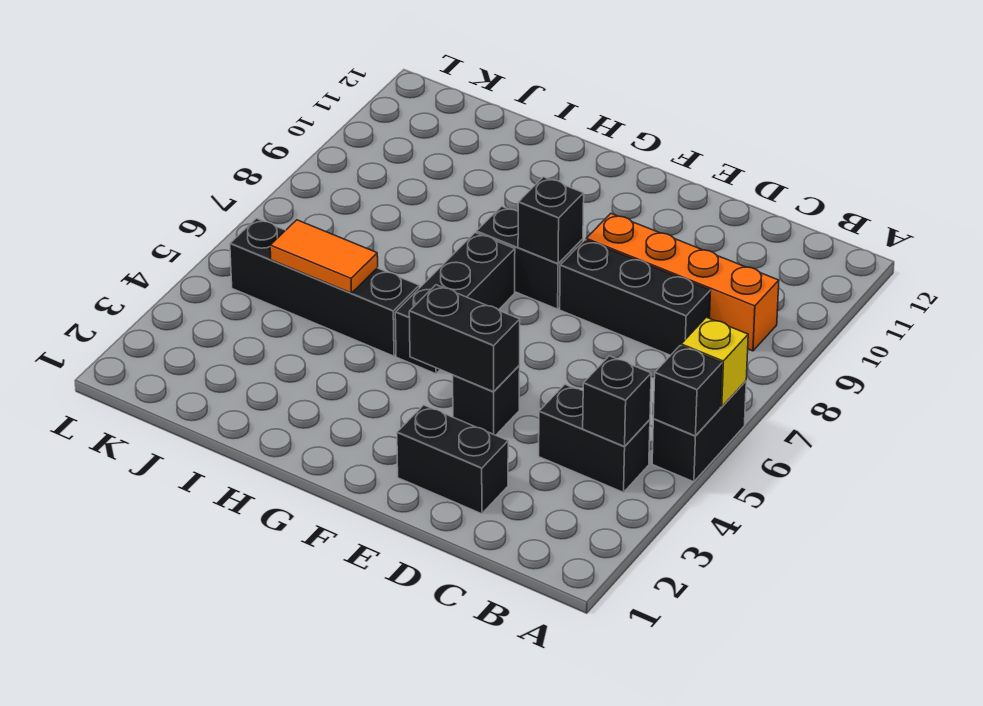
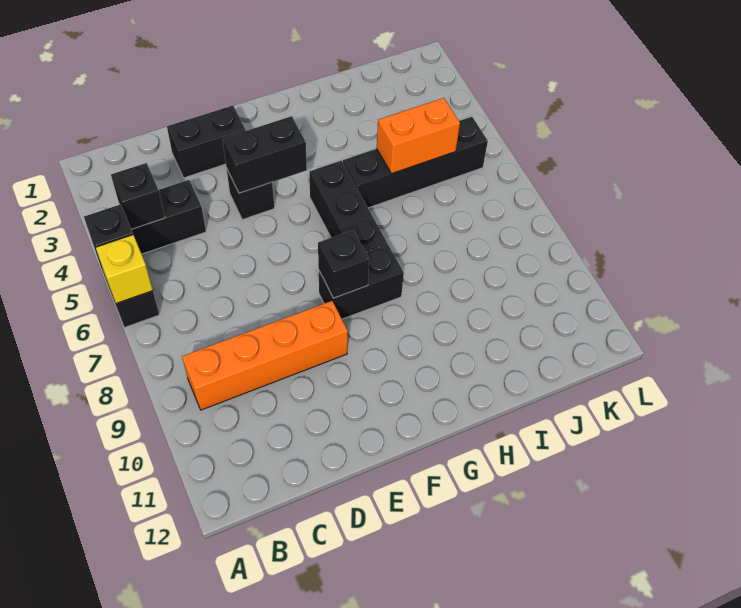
black 1x3 brick [560,240,711,355] -> none
orange 1x2 tile [270,220,378,293] -> orange 1x2 brick [377,98,460,174]

